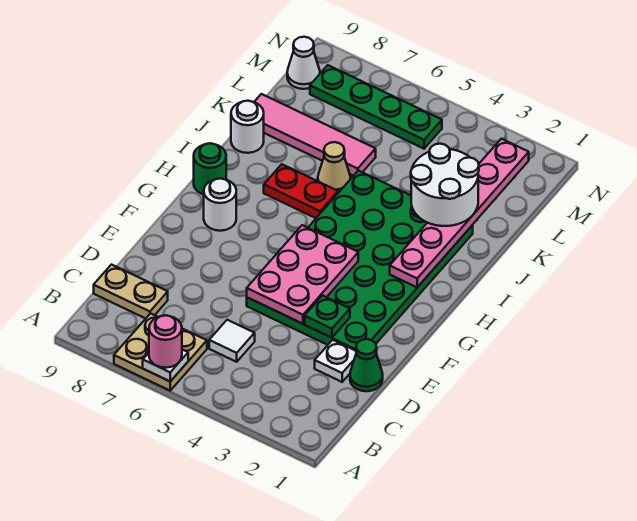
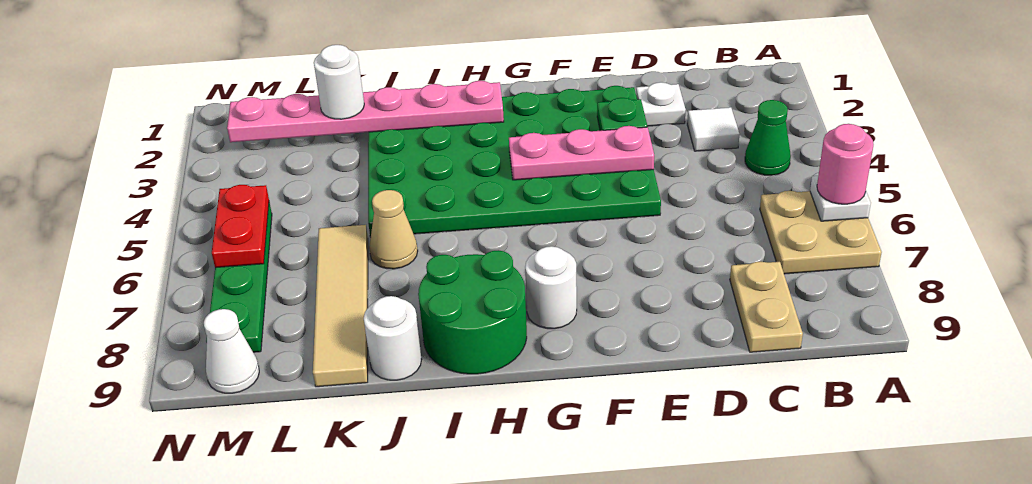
white 1x1 tile [209,320,255,362] -> white 1x1 tile moved to [687,107,739,151]
green 1x1 cone [350,339,383,391] -> green 1x1 cone moved to [745,100,791,175]
pink 2x3 plate [247,225,358,324] -> pink 1x3 plate [509,126,654,180]
green 1x1 round brick [194,143,226,194] -> green 2x2 round brick [418,250,527,374]
red 1x2 plate [264,164,338,218] -> red 1x2 plate moved to [212,185,269,268]
white 2x2 round brick [411,144,479,226] -> white 1x1 round brick [314,45,364,119]
pink 1x4 tile [255,94,376,176] -> tan 1x4 tile [313,225,368,387]

